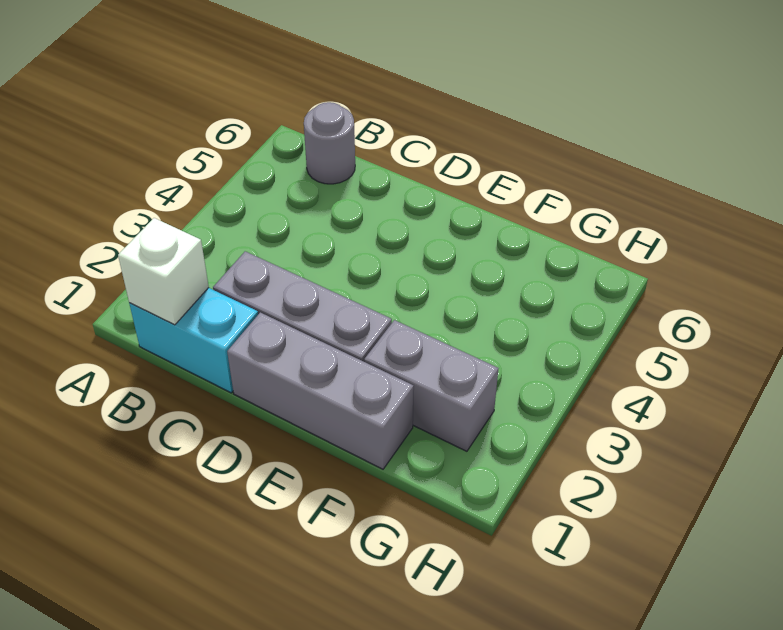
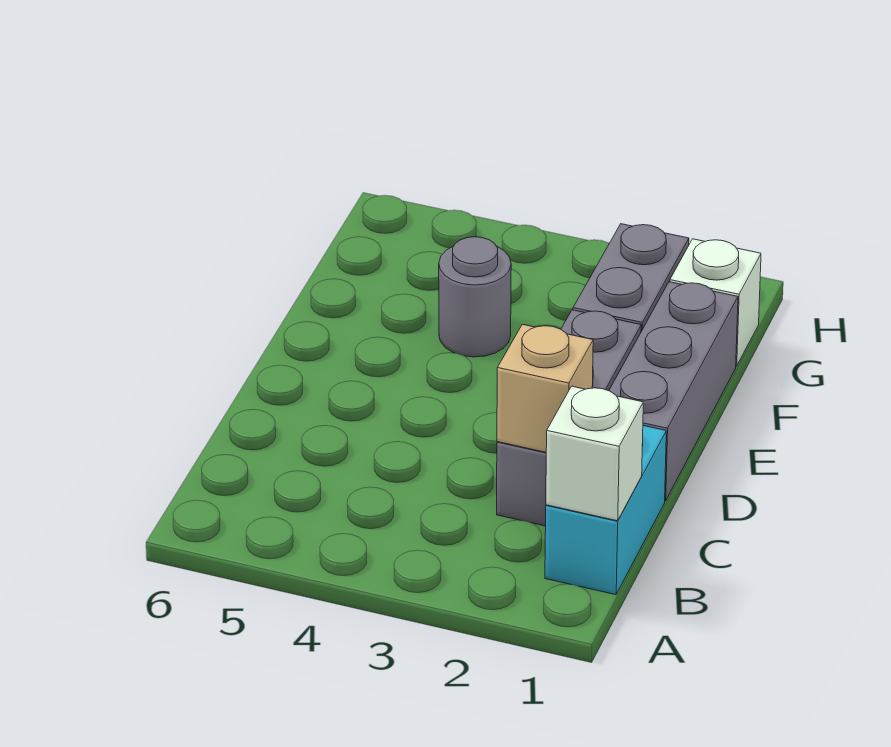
grey 1x1 round brick [304,102,355,184] -> grey 1x1 round brick moved to [439,237,511,357]
none -> tan 1x1 brick [497,324,593,452]
none -> white 1x1 brick [670,239,761,366]

